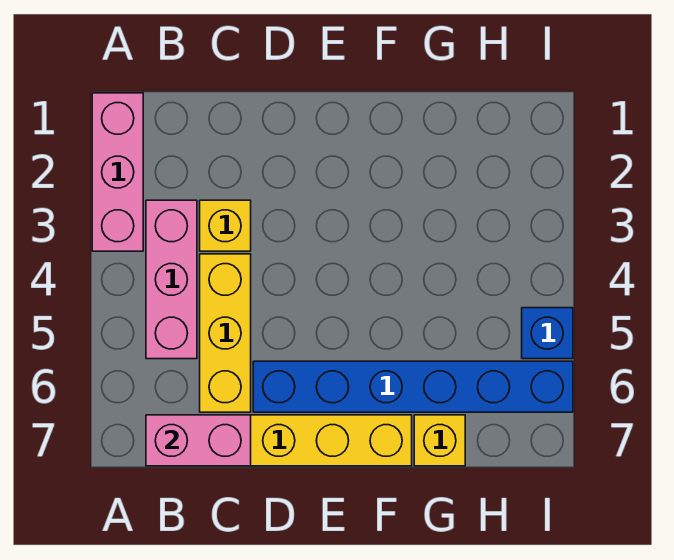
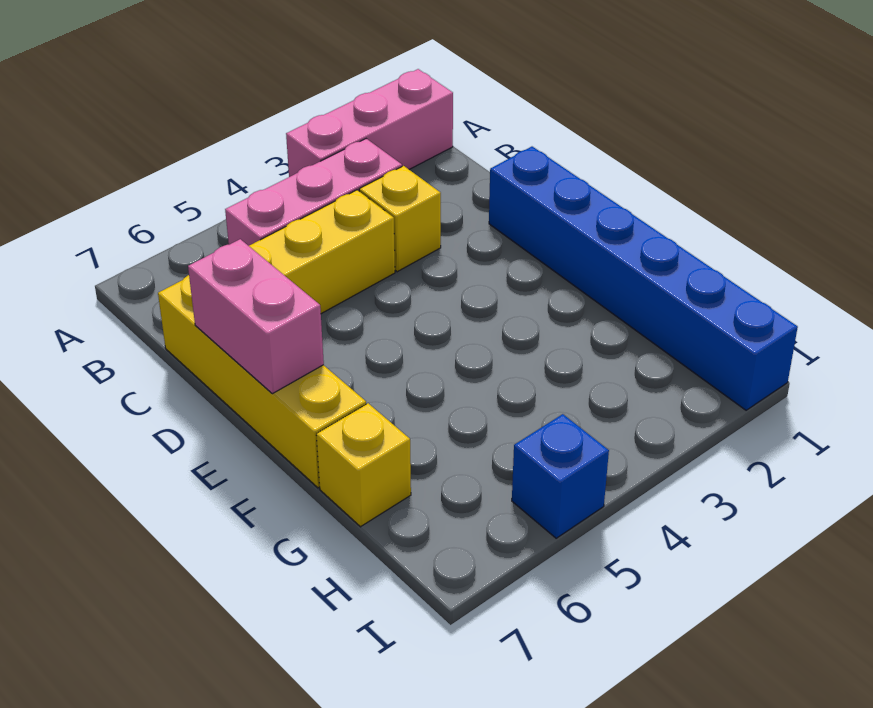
pink 1x2 brick [146,415,251,466] -> pink 1x2 brick moved to [188,239,324,394]
blue 1x6 brick [253,361,573,412] -> blue 1x6 brick moved to [489,147,798,410]

